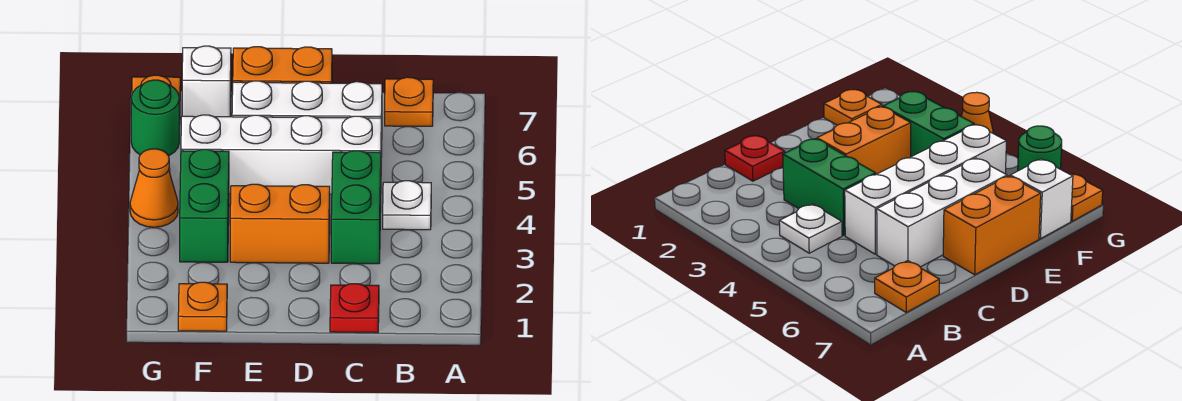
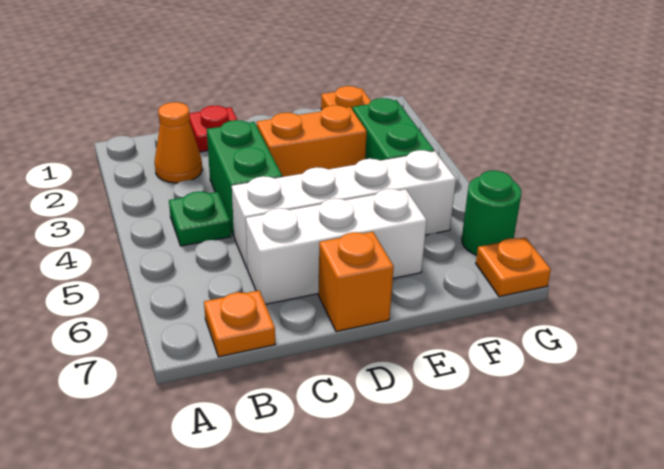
white 1x1 plate [383,181,431,230] -> green 1x1 plate [169,192,231,246]
orange 1x2 brick [233,47,332,83] -> orange 1x1 brick [318,232,394,332]
white 1x1 brick [182,46,231,117] -> none
orange 1x1 cone [130,149,178,227] -> orange 1x1 cone moved to [155,102,202,183]

